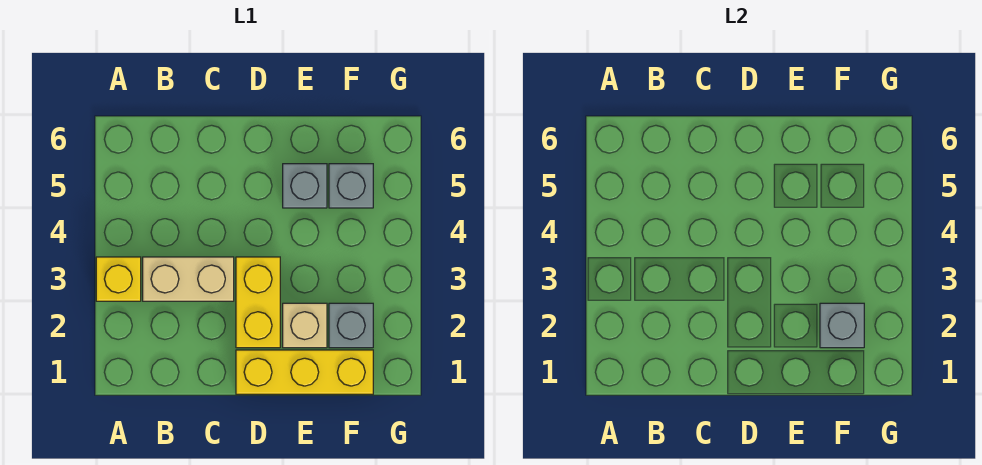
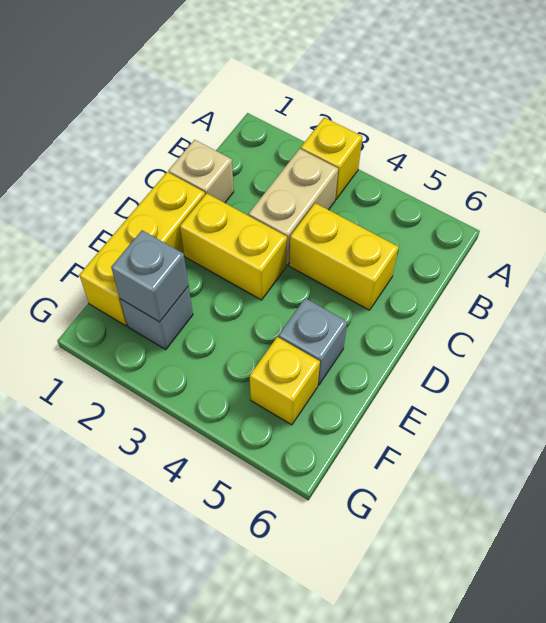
none -> yellow 1x2 brick [289,203,398,310]
tan 1x1 brick [283,303,327,348] -> tan 1x1 brick moved to [168,140,234,203]
grey 1x1 brick [329,164,373,208] -> yellow 1x1 brick [250,337,320,425]

